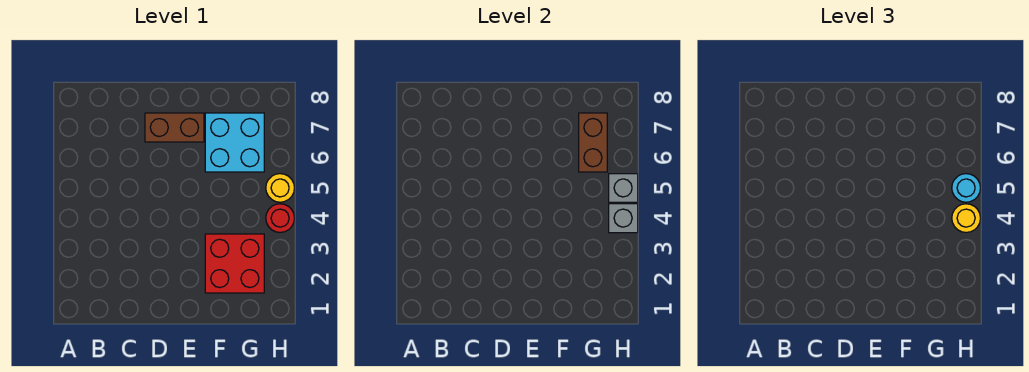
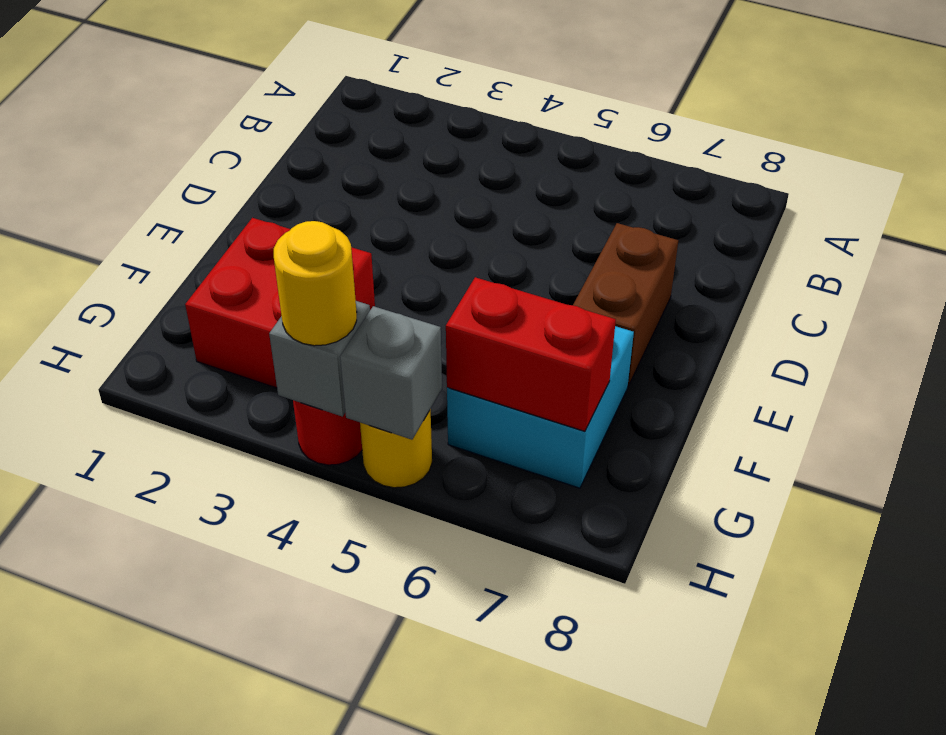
brown 1x2 brick [579,113,607,172] -> red 1x2 brick [446,277,616,431]
cyan 1x1 round brick [952,174,980,202] -> none

